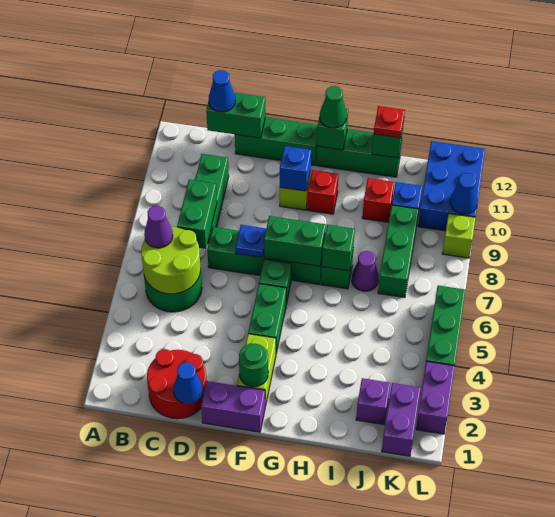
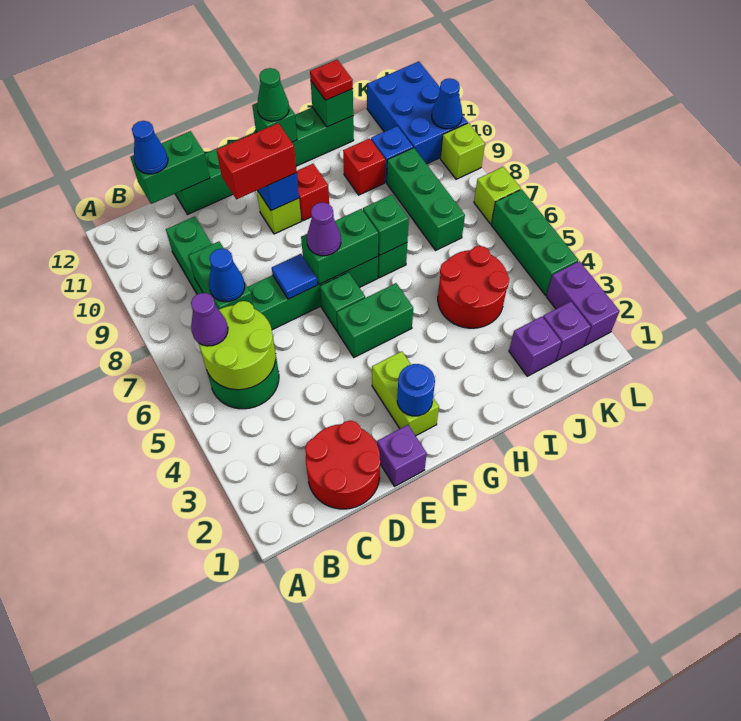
blue 1x1 cone [173,362,203,404] -> blue 1x1 cone moved to [209,248,245,302]
purple 1x2 brick [201,381,265,432] -> purple 1x1 brick [377,425,427,486]
blue 1x1 plate [236,225,266,258] -> blue 1x1 tile [272,254,317,299]
none -> red 1x2 brick [217,123,297,199]
green 1x1 round brick [239,344,268,387] -> blue 1x1 round brick [397,364,435,416]
green 1x2 brick [248,284,286,353] -> green 1x2 brick turned to [337,283,413,357]
none -> red 2x2 round brick [438,246,510,328]
purple 1x1 cone [352,251,379,291] -> purple 1x1 cone moved to [307,202,341,256]
purple 1x2 brick [382,383,421,456] -> purple 1x1 brick [543,302,591,361]
none -> lime 1x1 brick [474,167,521,224]

